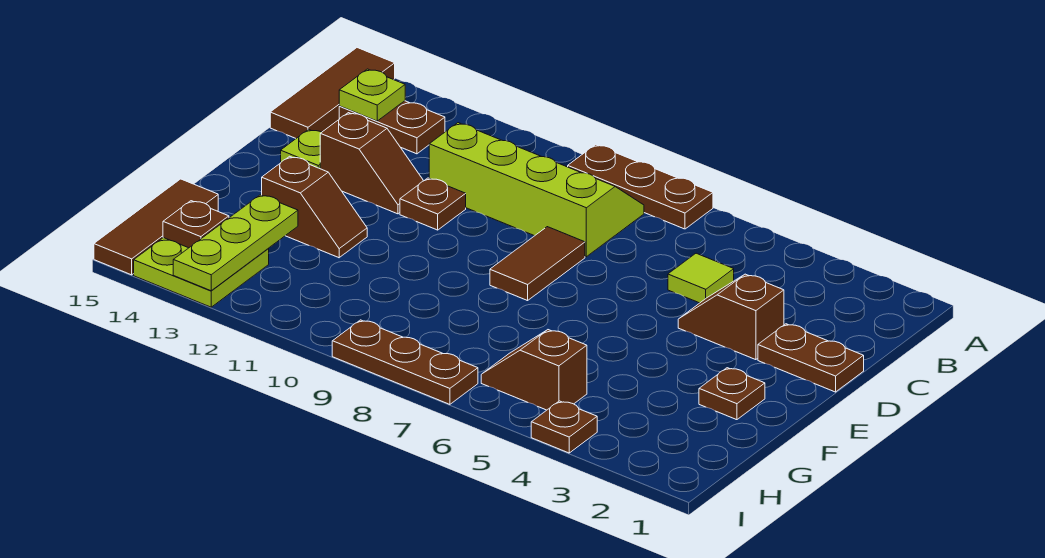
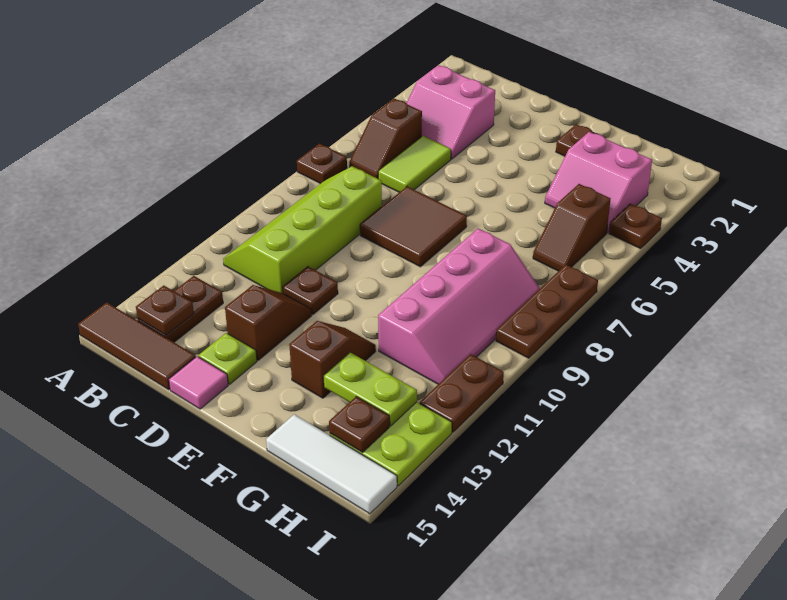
brown 1x3 plate [568,145,713,229] -> brown 1x1 plate [297,144,347,184]
none -> pink 2x2 slope [407,65,495,159]
lime 1x1 plate [339,69,405,121] -> brown 1x1 plate [136,285,194,335]
lime 1x1 tile [668,253,734,303] -> lime 1x2 tile [378,136,451,192]
brown 1x2 plate [758,324,864,392] -> brown 1x2 plate moved to [420,354,504,432]
brown 1x2 slope [678,274,784,360] -> brown 1x2 slope moved to [349,99,422,179]
brown 1x2 tile [490,227,585,301] -> brown 2x2 tile [360,187,467,267]
none -> pink 1x1 tile [169,356,228,409]
none -> pink 2x2 slope [545,132,652,233]
none -> pink 2x4 slope [378,229,540,384]
lime 1x3 plate [173,195,298,291] -> lime 1x2 plate [324,353,417,426]
brown 1x3 tile [94,179,218,275] -> white 1x3 tile [266,414,397,514]

